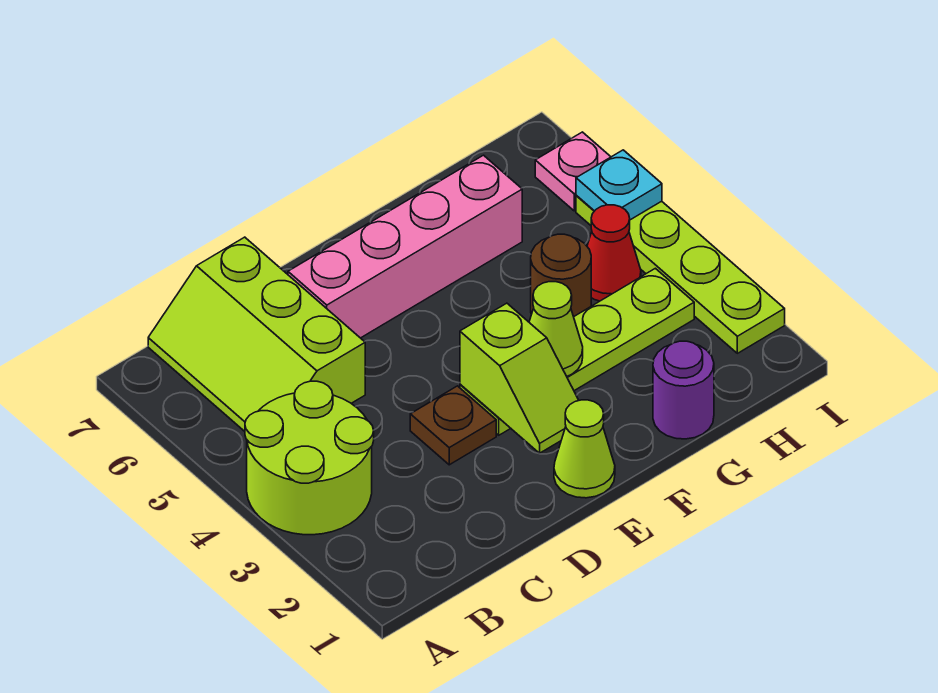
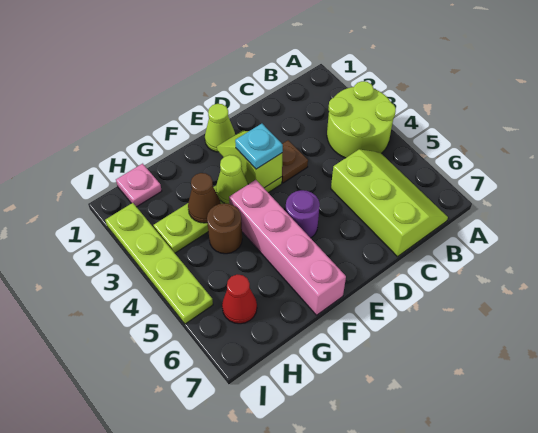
pink 1x4 brick [288,155,522,338] -> pink 1x4 brick turned to [229,180,346,315]
purple 1x1 round brick [653,341,714,439] -> purple 1x1 round brick moved to [286,190,320,238]
none -> brown 1x1 cone [188,173,221,223]
red 1x1 cone [587,205,641,301] -> red 1x1 cone moved to [222,275,257,324]
cyan 1x1 plate [576,150,662,220] -> cyan 1x1 plate moved to [235,124,283,169]
pink 1x1 plate [535,132,611,211] -> pink 1x1 plate moved to [116,164,162,207]

